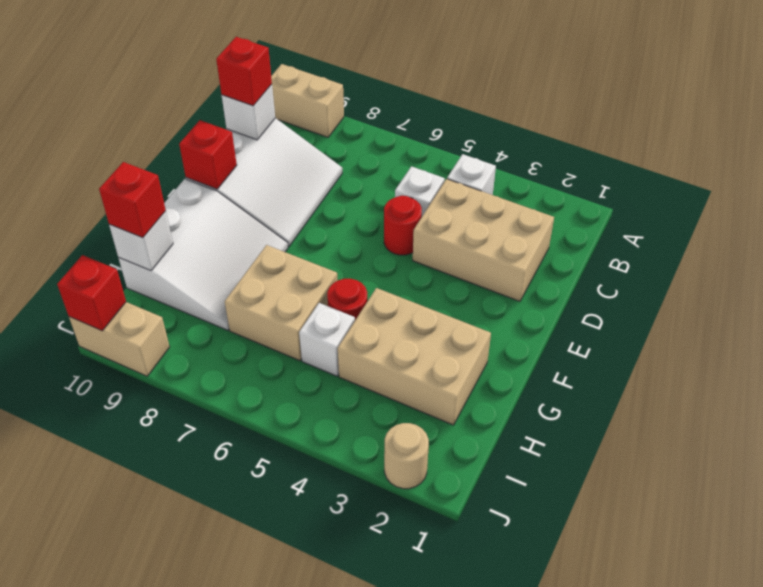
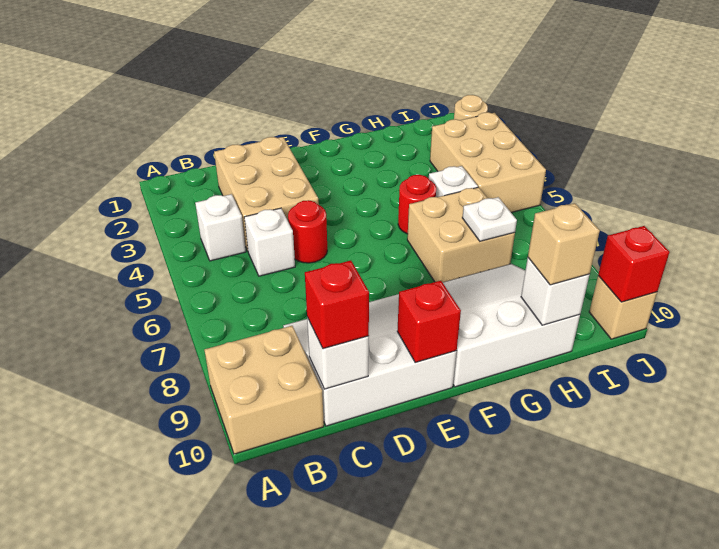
tan 1x2 brick [271,64,344,137] -> tan 2x2 brick [205,326,324,454]
tan 2x3 brick [338,288,491,425] -> tan 2x3 brick moved to [430,112,546,213]
none -> white 1x1 plate [462,197,517,241]
red 1x1 brick [99,162,166,238] -> tan 1x1 brick [528,203,600,285]
tan 1x2 brick [69,302,170,376] -> tan 1x1 brick [589,276,657,339]

